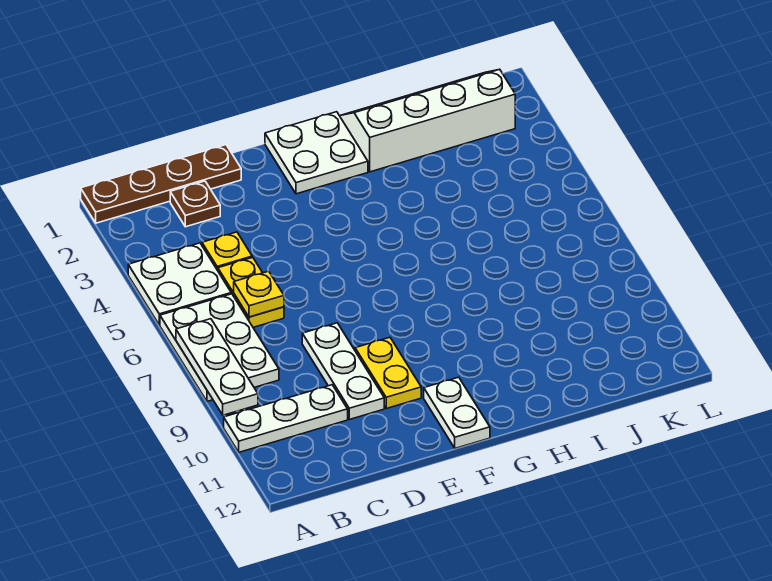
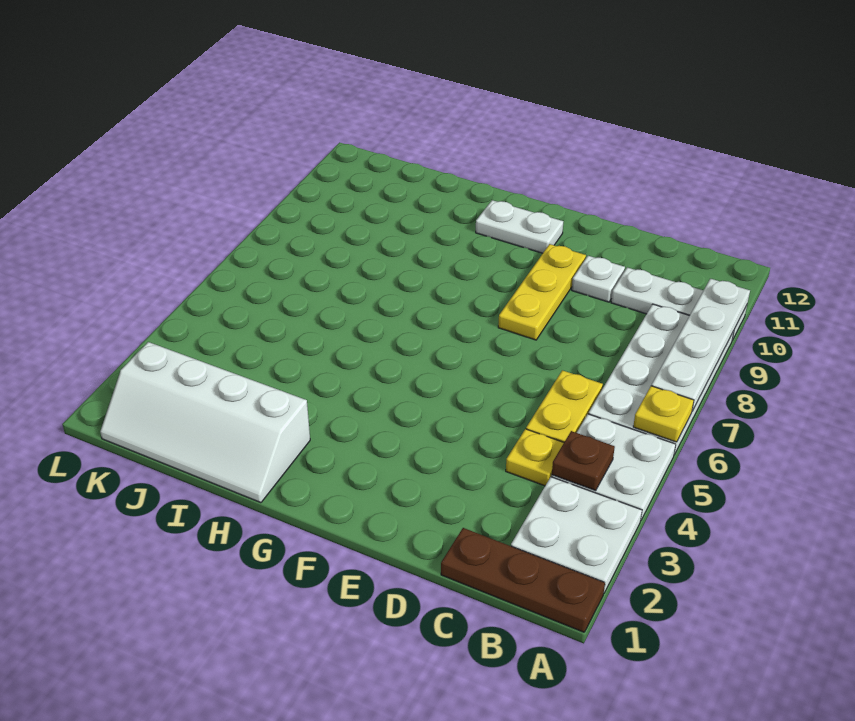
brown 1x4 plate [81,145,241,223] -> brown 1x3 plate [441,528,605,632]
white 2x3 plate [160,294,279,401] -> white 2x4 plate [588,304,734,455]
white 1x3 plate [176,319,258,415] -> white 1x4 plate [652,279,750,411]
brown 1x1 plate [170,181,220,227] -> brown 1x1 plate moved to [552,431,615,490]
yellow 1x1 plate [234,271,284,317] -> yellow 1x1 plate moved to [633,386,694,442]
white 1x3 plate [302,323,384,419] -> white 1x1 plate [572,256,625,302]
yellow 1x2 plate [355,337,421,408] -> yellow 1x3 plate [498,244,586,340]
white 2x2 plate [265,112,368,194] -> white 2x2 plate moved to [511,477,642,593]
white 1x2 plate [424,377,490,448] -> white 1x2 plate turned to [476,200,563,253]

